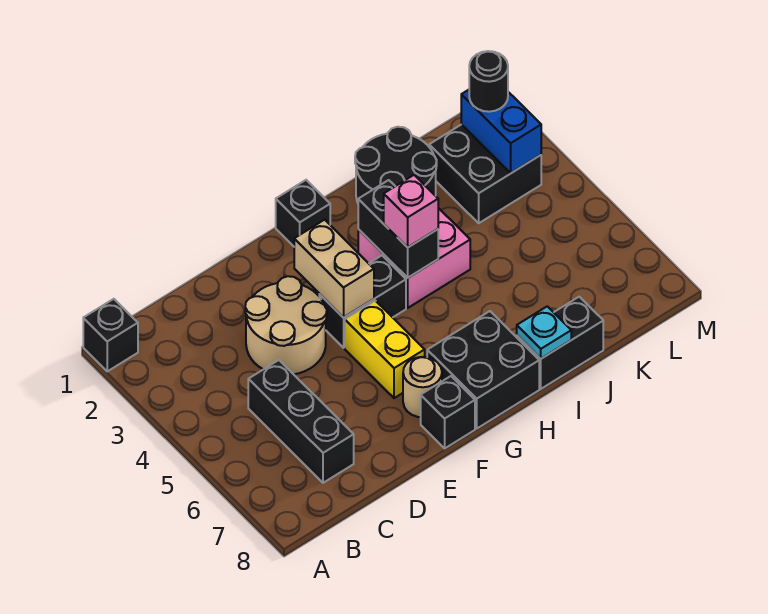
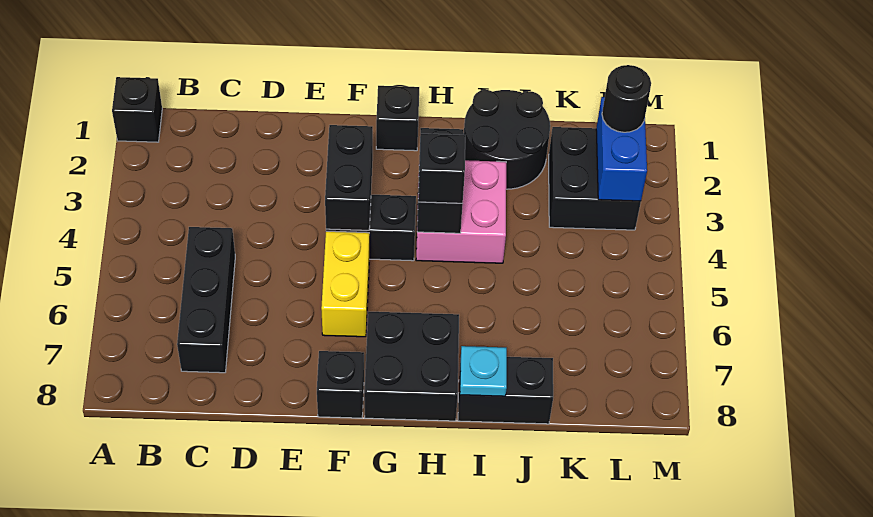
tan 2x2 round brick [245,276,327,374] -> none
tan 1x2 brick [294,220,374,318] -> black 1x2 brick [325,125,373,230]
tan 1x1 round brick [403,357,442,417] -> none
pink 1x1 brick [384,175,438,247] -> black 1x1 brick [418,134,465,203]

